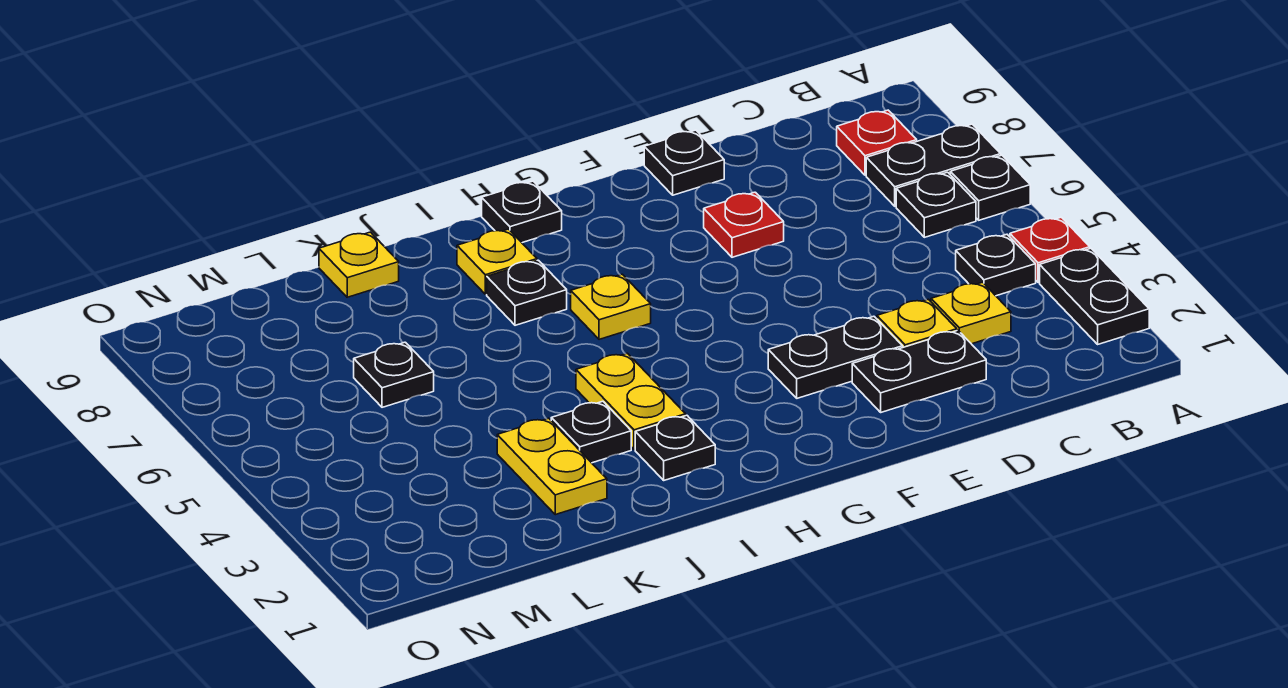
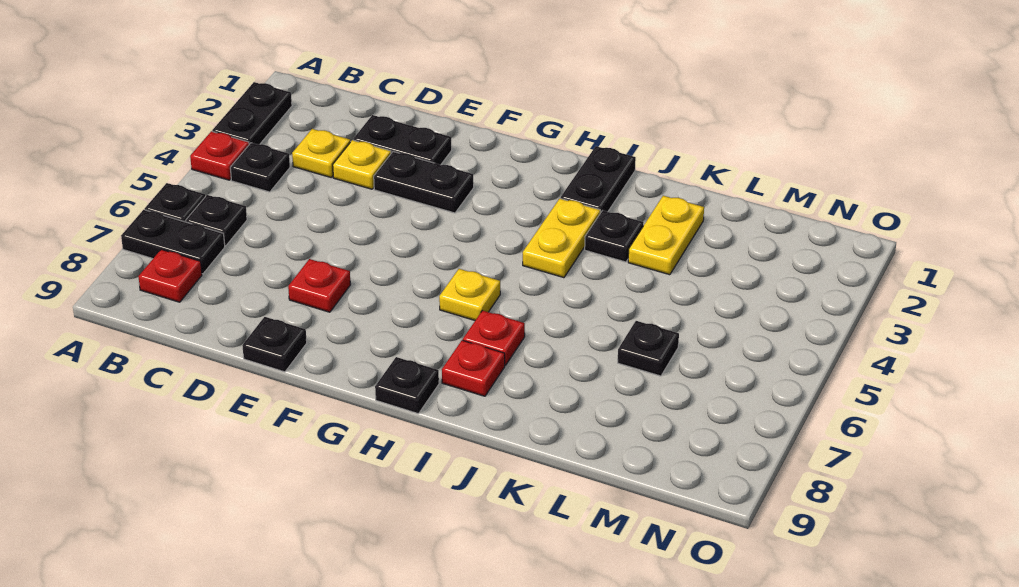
black 1x1 plate [635,415,715,480] -> black 1x2 plate [561,146,636,213]
black 1x1 plate [487,260,567,325] -> red 1x1 plate [463,311,525,366]
yellow 1x1 plate [457,229,537,294] -> red 1x1 plate [442,340,505,396]
yellow 1x1 plate [319,232,399,297] -> none

